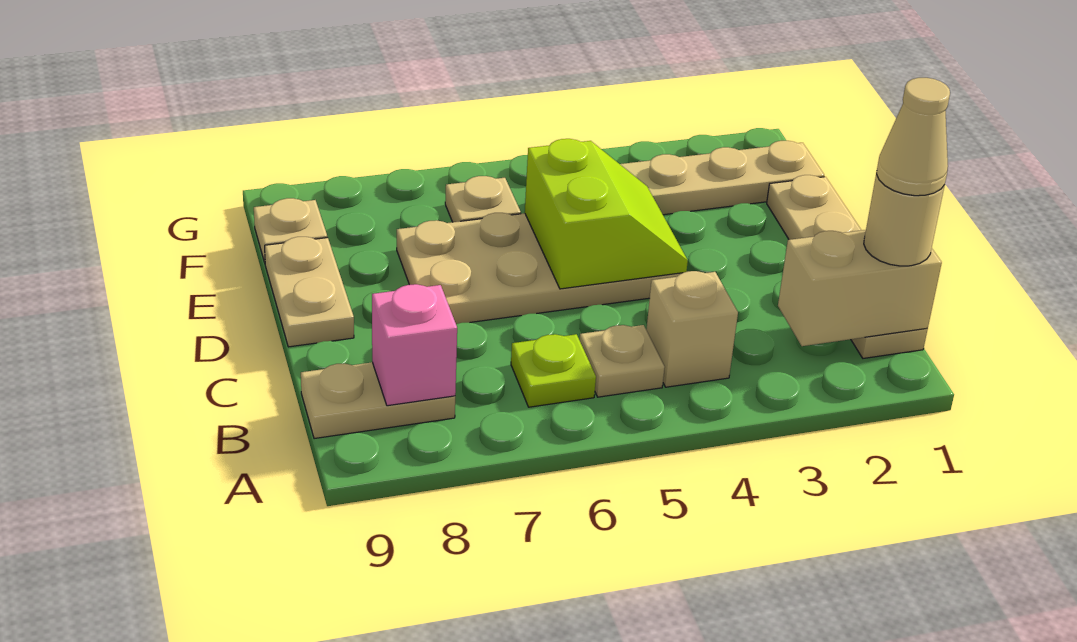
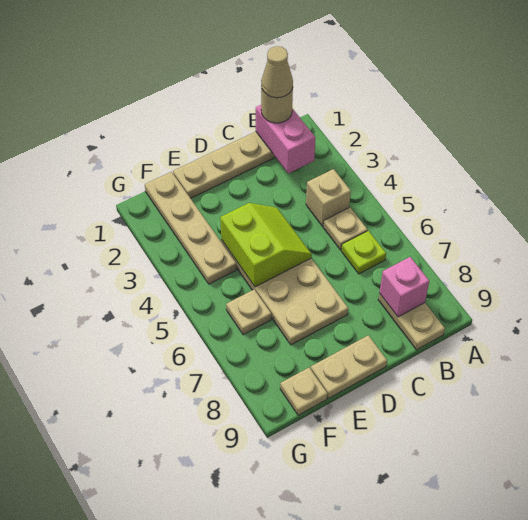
tan 1x2 brick [778,230,942,346] -> pink 1x2 brick [256,105,315,173]
lime 2x2 slope [525,139,688,289] -> lime 2x2 slope turned to [220,203,312,287]

